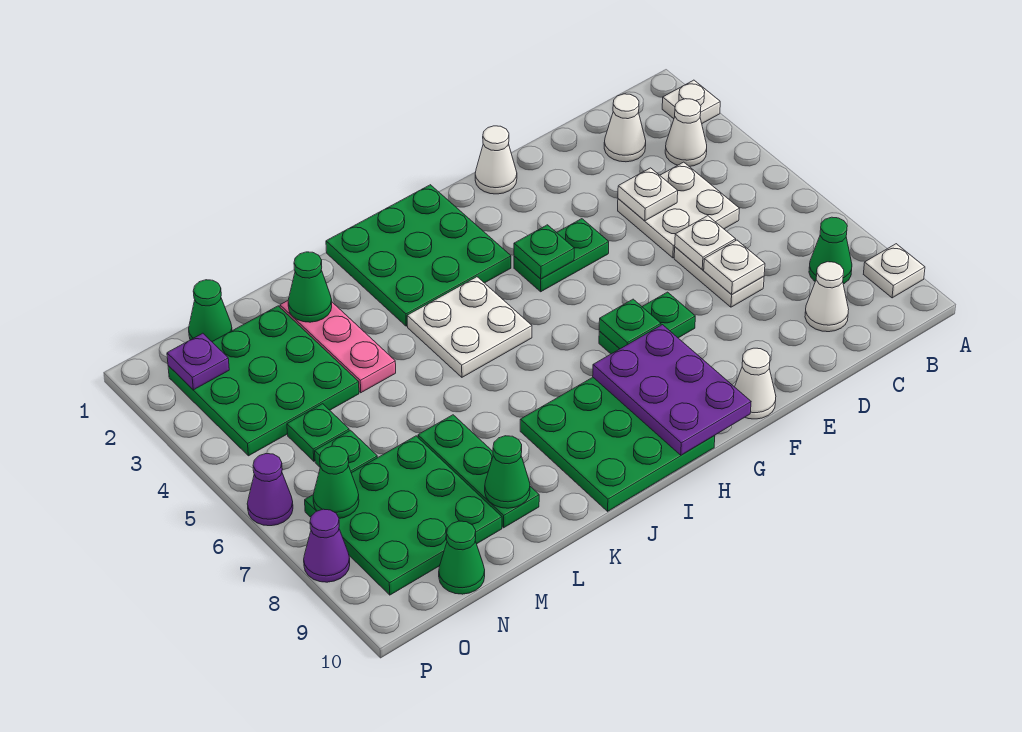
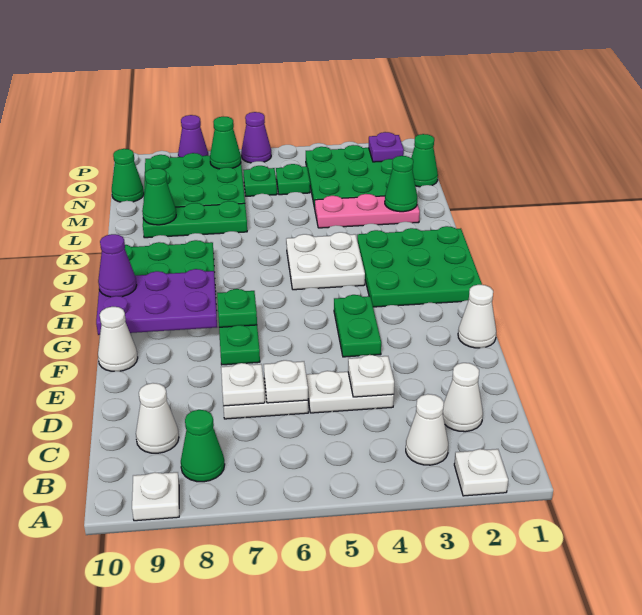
white 2x2 plate [618,162,739,258] -> white 1x2 plate [306,371,394,413]
green 1x1 plate [514,225,574,279] -> none
none -> purple 1x1 cone [98,234,137,297]

